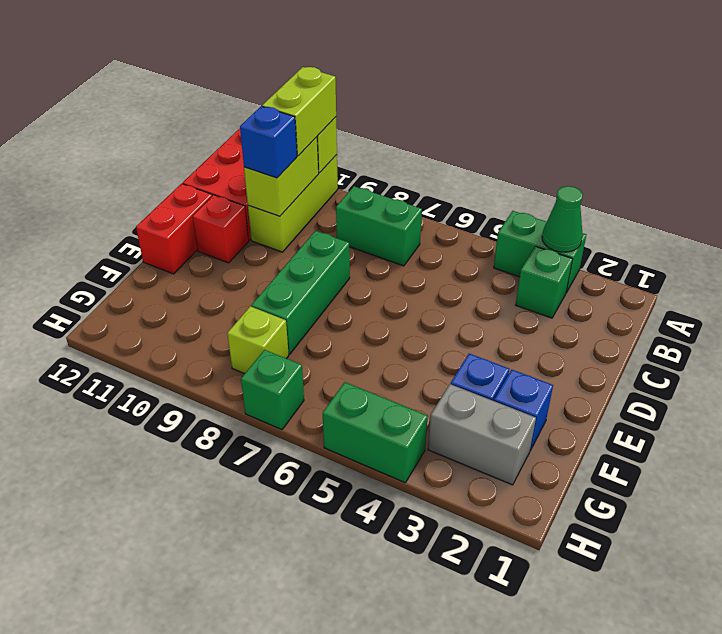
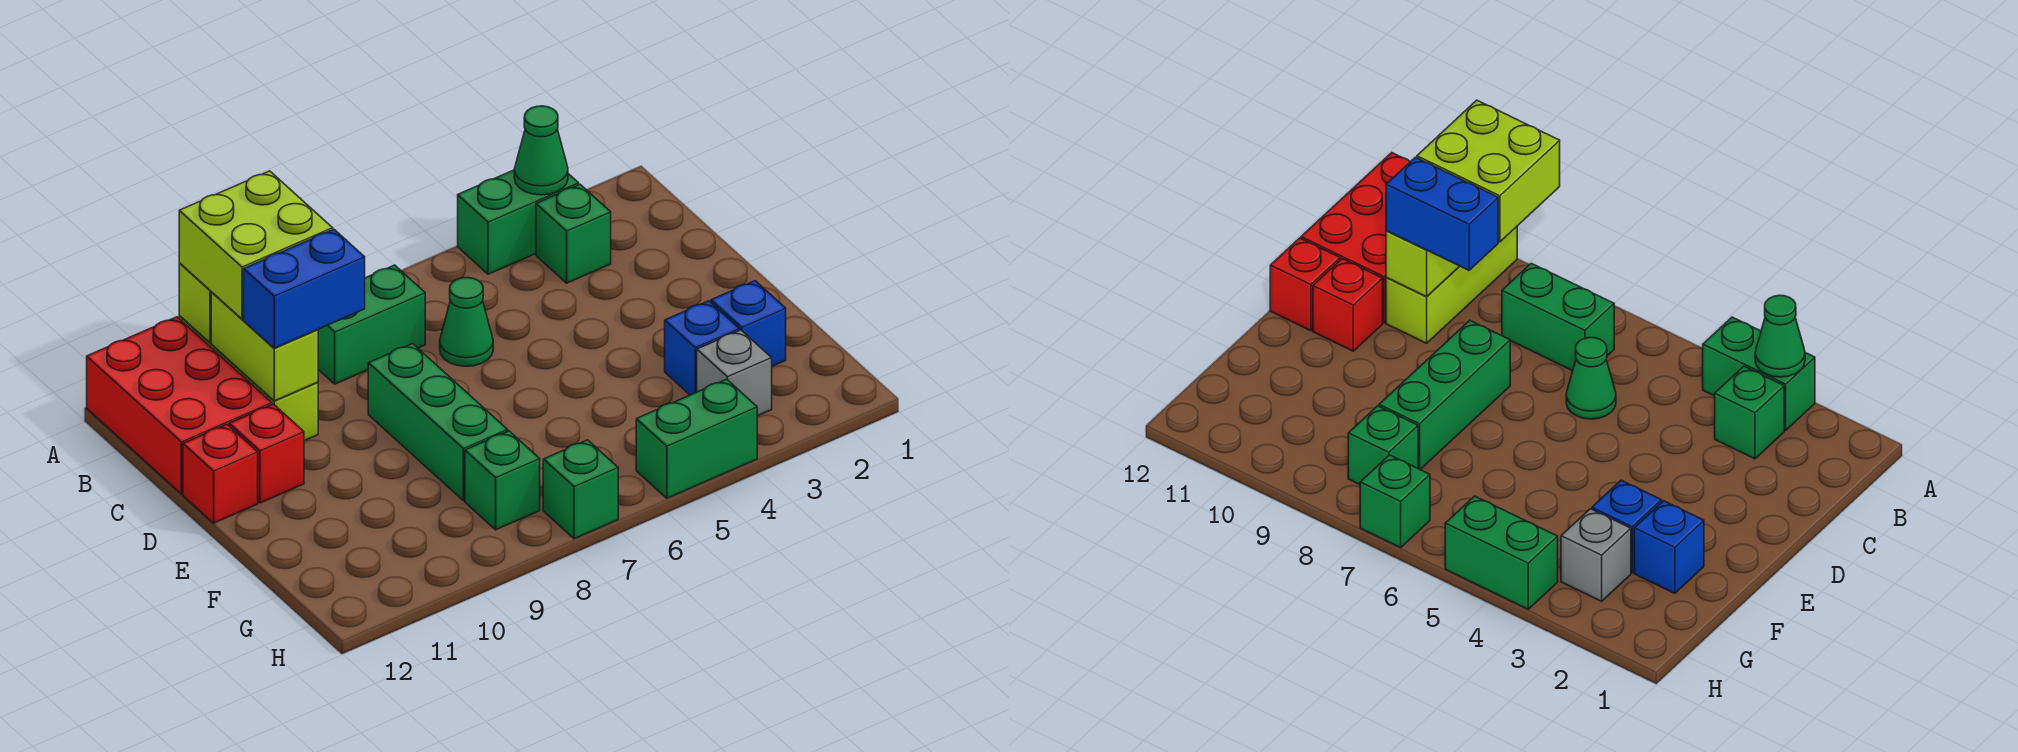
lime 1x2 brick [262,67,336,156] -> lime 2x2 brick [179,171,333,319]
none -> green 1x1 cone [440,278,493,366]
blue 1x1 brick [240,106,297,178] -> blue 1x2 brick [244,229,365,348]
red 1x2 brick [136,184,212,274] -> red 1x1 brick [183,425,258,523]
grey 1x2 brick [428,384,536,485] -> grey 1x1 brick [697,330,772,416]
lime 1x1 brick [227,306,289,374] -> green 1x1 brick [465,431,540,530]

